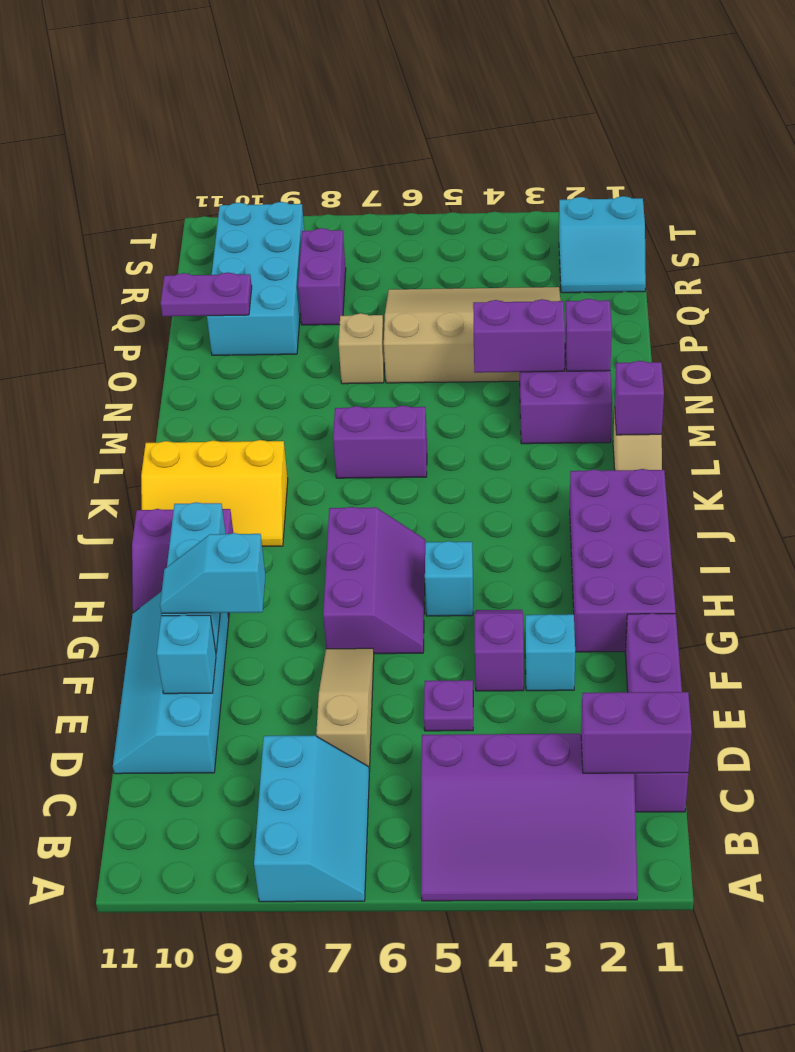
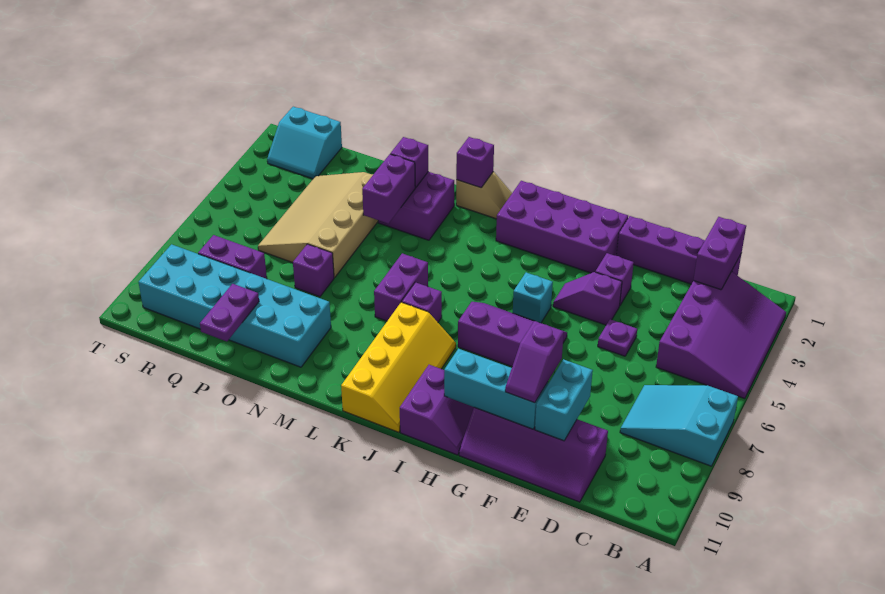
cyan 2x3 slope [254,735,369,902] -> cyan 2x3 slope turned to [620,385,738,466]
tan 1x3 slope [316,648,374,772] -> none
cyan 2x4 slope [113,591,229,774] -> purple 2x4 slope [459,407,608,502]
cyan 1x1 brick [157,615,216,694] -> cyan 1x2 brick [535,359,593,441]
cyan 1x1 brick [525,614,575,691] -> purple 1x1 brick [595,253,634,305]
cyan 1x2 slope [160,533,265,613] -> purple 1x2 slope [505,321,564,403]
yellow 2x3 slope [141,440,288,546] -> yellow 2x4 slope [341,302,456,432]
none -> purple 1x1 brick [402,282,442,322]
tan 1x1 brick [339,313,385,384] -> purple 1x1 brick [293,244,334,297]
cyan 2x4 brick [207,202,304,355] -> cyan 2x6 brick [138,244,331,367]
cyan 2x2 slope [559,196,646,293] -> cyan 2x2 slope turned to [267,107,342,179]

